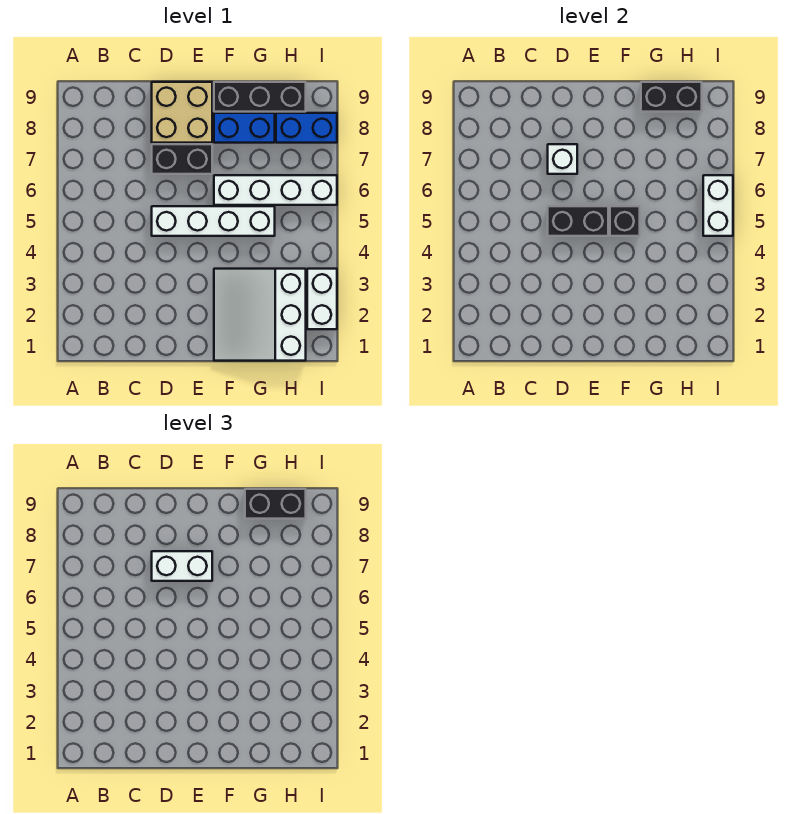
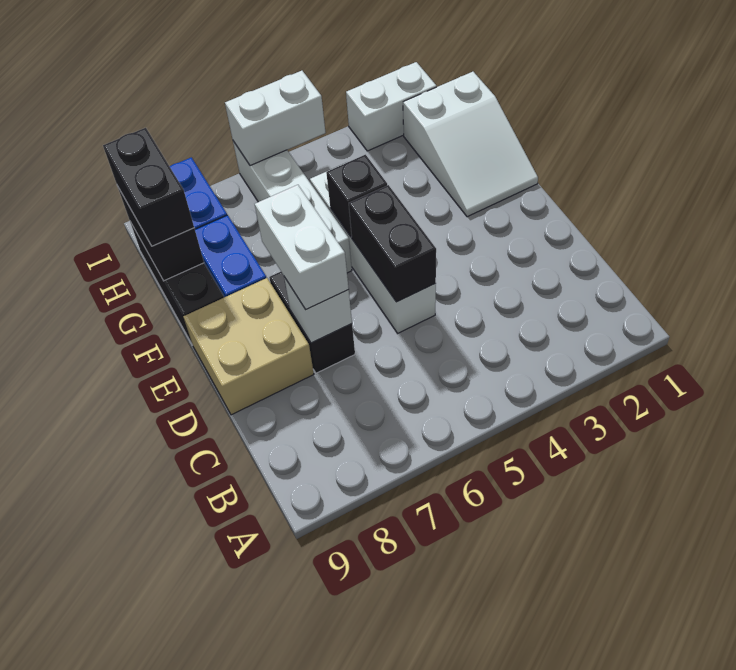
white 3x3 slope [214,269,306,361] -> white 2x3 slope [403,72,538,217]

